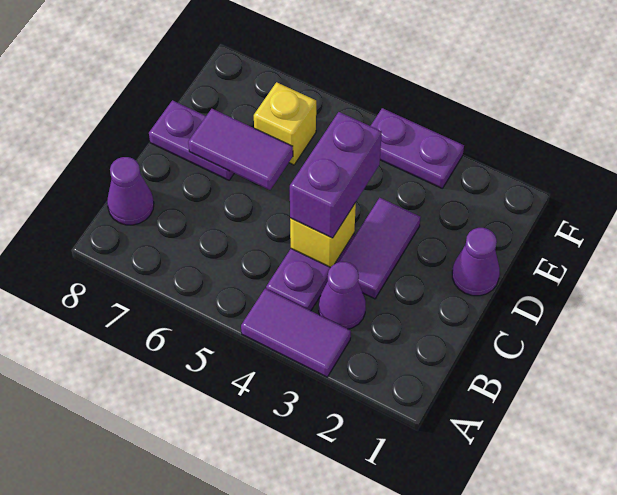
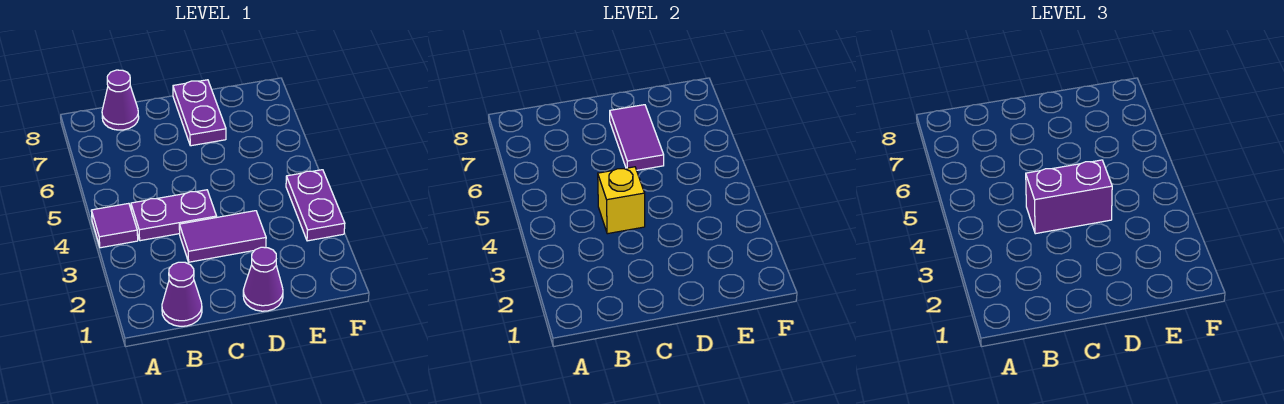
purple 1x2 tile [241,289,351,377] -> purple 1x1 tile [91,203,138,248]
purple 1x1 cone [319,262,366,329] -> purple 1x1 cone moved to [162,262,202,326]
yellow 1x1 brick [254,82,316,165] -> none

